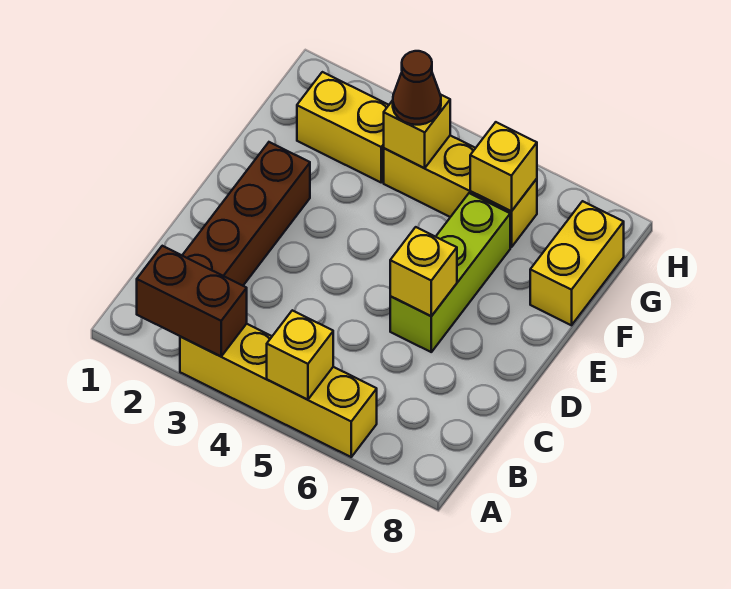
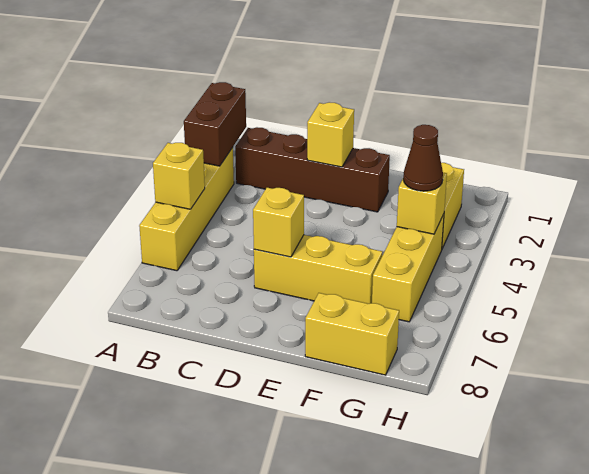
lime 1x3 brick [390,193,510,352] -> yellow 1x3 brick [254,235,382,304]
yellow 1x1 brick [470,122,537,211] -> yellow 1x1 brick moved to [307,102,354,167]

